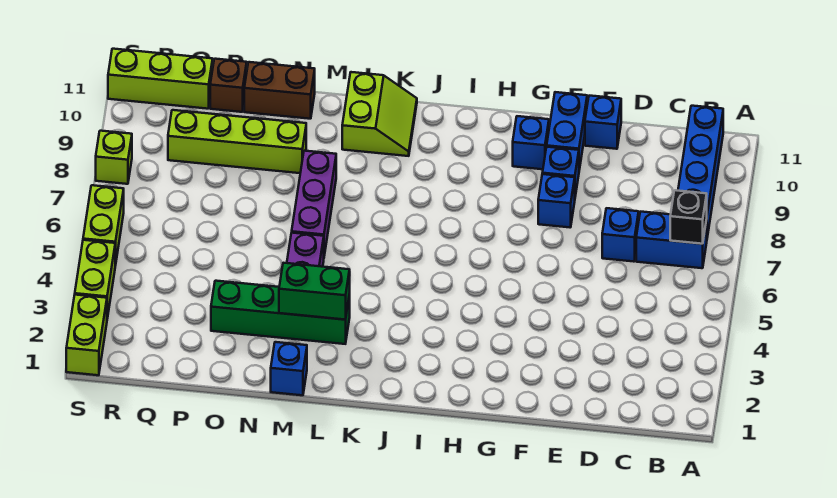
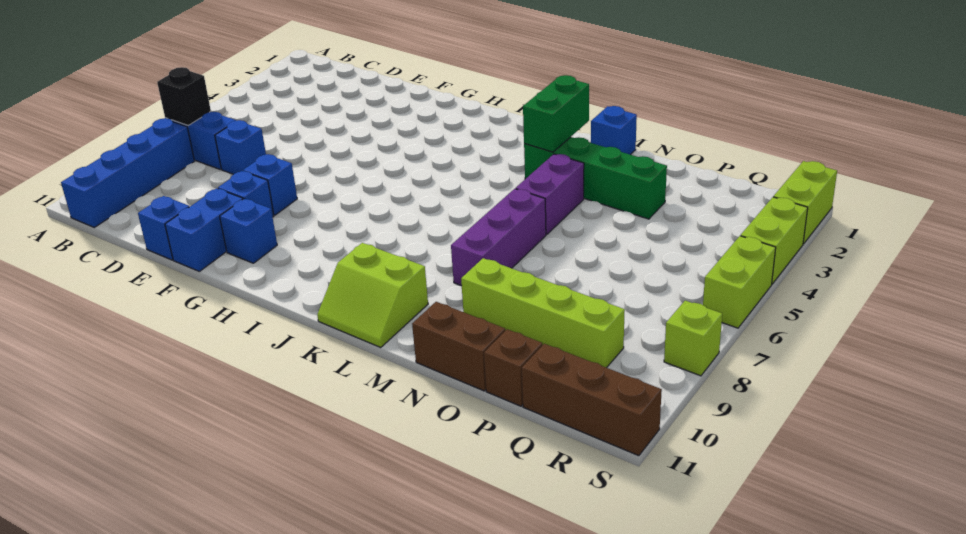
lime 2x2 slope [342,72,417,156] -> lime 2x2 slope turned to [317,243,428,348]
green 1x2 brick [279,263,350,320] -> green 1x2 brick turned to [523,75,589,152]
lime 1x3 brick [108,49,213,109] -> brown 1x3 brick [522,344,662,456]

